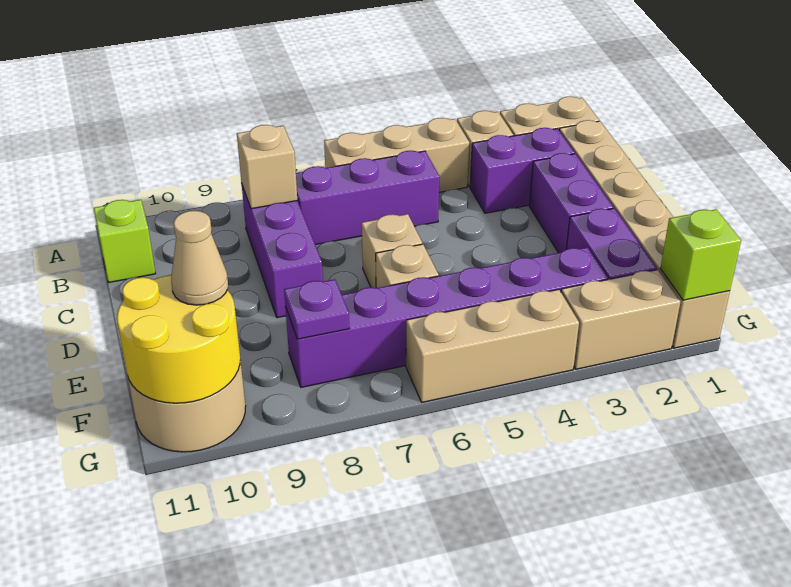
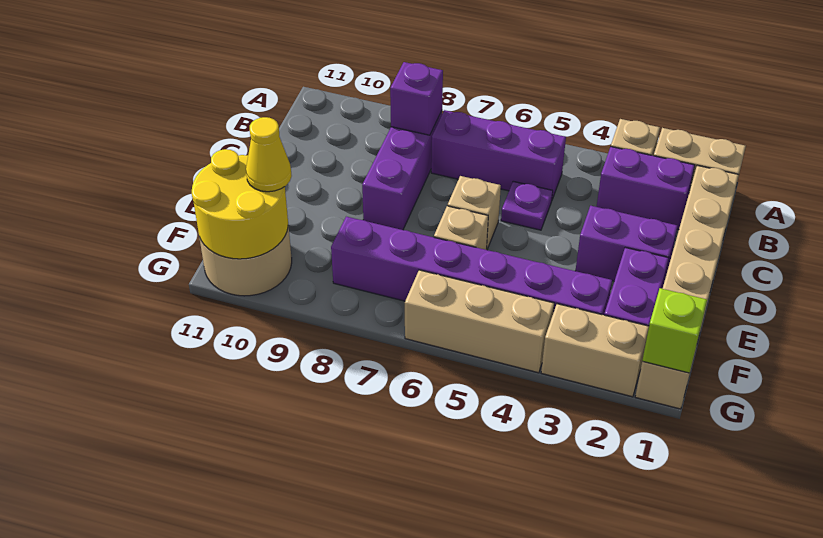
tan 1x3 brick [324,118,469,192] -> none
tan 1x1 brick [237,125,297,209] -> purple 1x1 brick [390,62,443,135]
lime 1x1 brick [94,200,155,283] -> none
purple 1x2 brick [529,153,613,253] -> purple 1x2 brick turned to [576,206,678,282]
purple 1x1 plate [284,279,349,339] -> purple 1x1 plate moved to [501,181,553,230]
tan 1x1 cone [171,211,228,305] -> yellow 1x1 cone [246,117,292,192]

